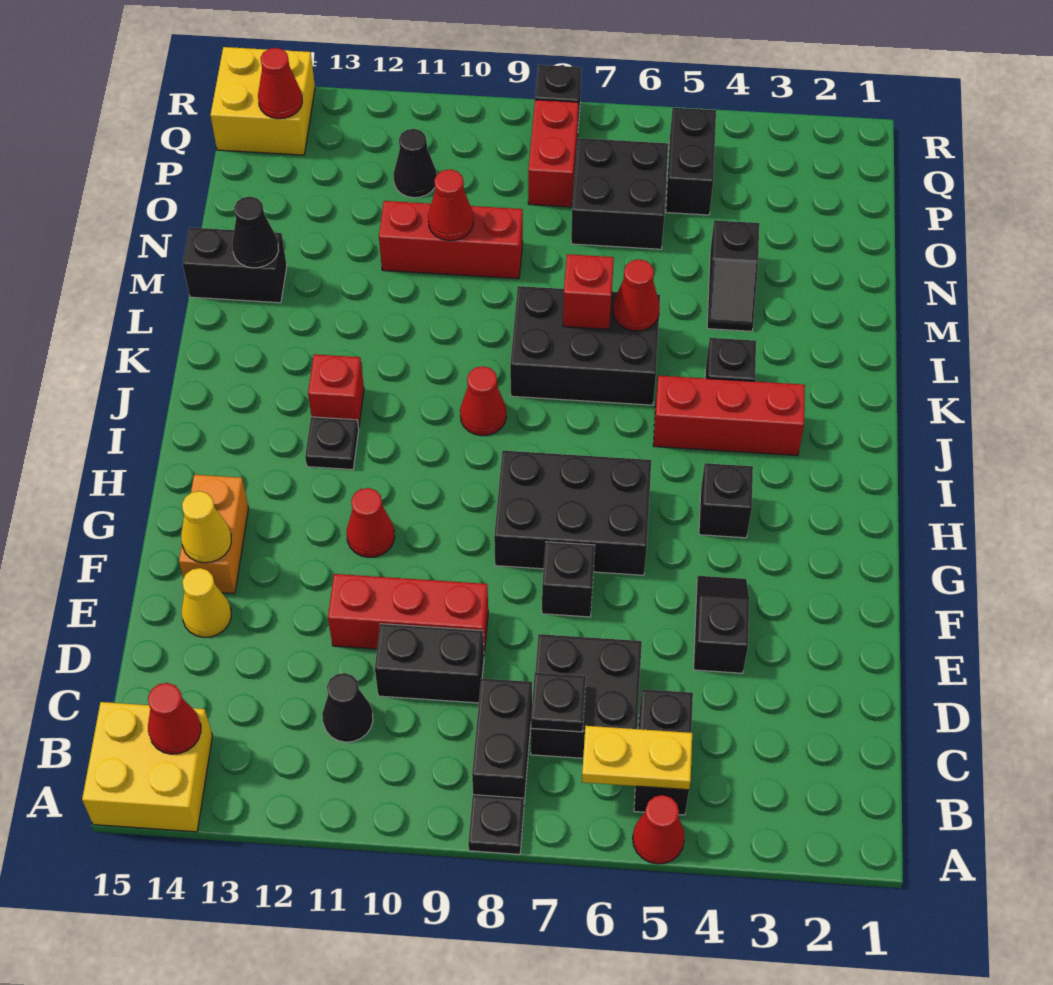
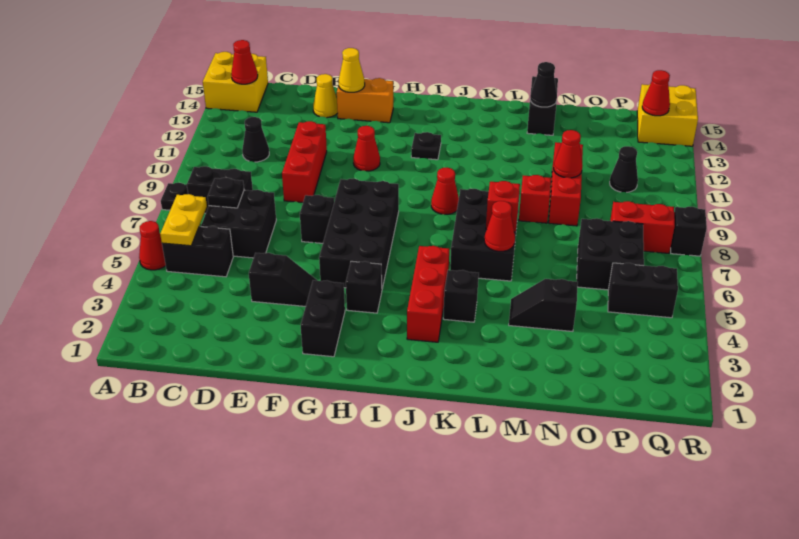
black 1x2 brick [375,624,484,703] -> black 1x2 brick moved to [301,280,345,357]
black 2x3 brick [494,451,651,575] -> black 2x4 brick [319,179,399,289]
red 1x1 brick [308,354,364,428] -> red 1x1 brick moved to [519,175,551,223]

